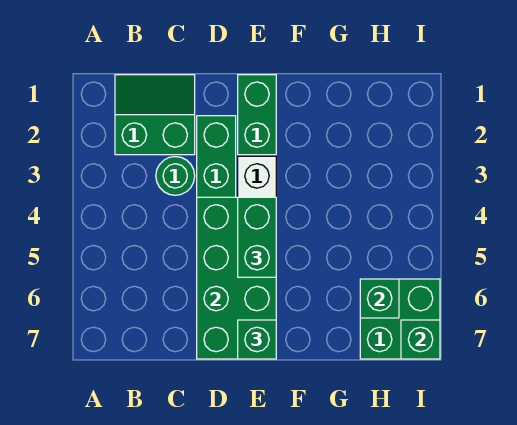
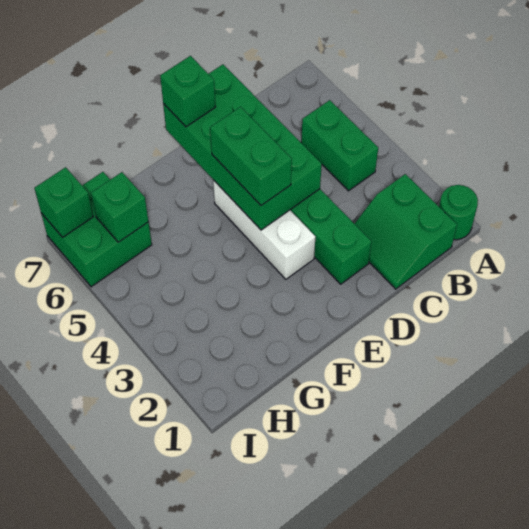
green 2x2 slope [115,75,195,155] -> green 2x2 slope turned to [354,174,457,289]
green 1x1 round brick [156,157,195,195] -> green 1x1 round brick moved to [439,185,478,240]
green 1x2 brick [238,75,276,155] -> green 1x2 brick moved to [301,100,378,191]

